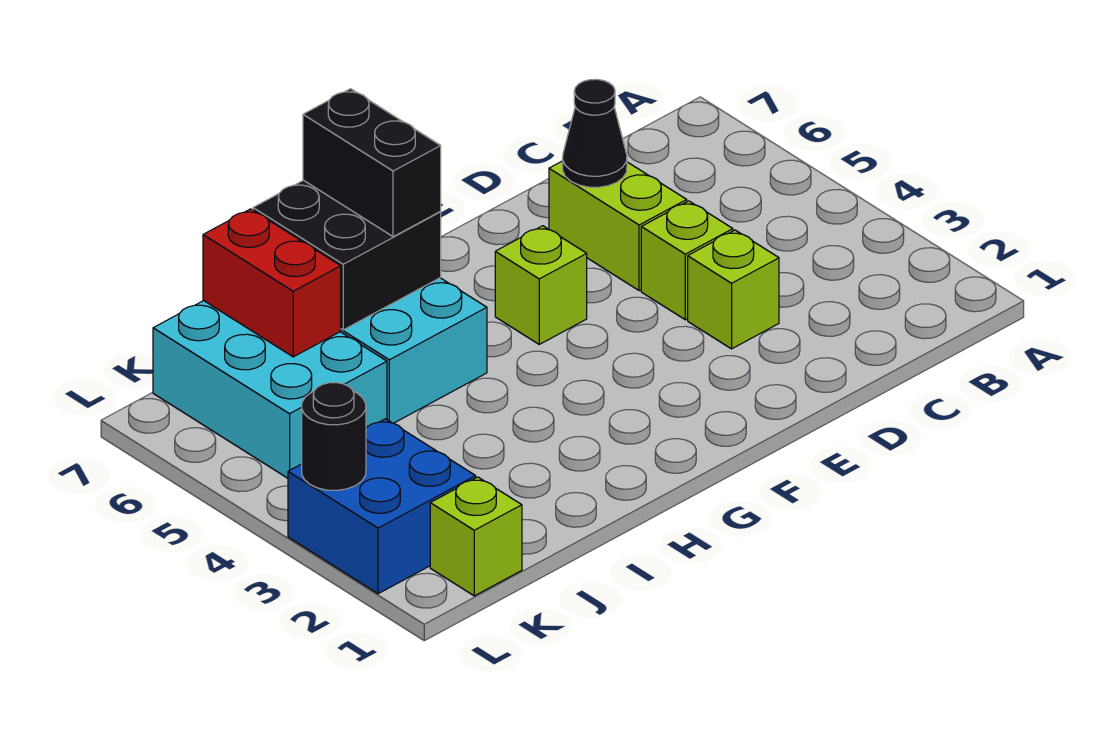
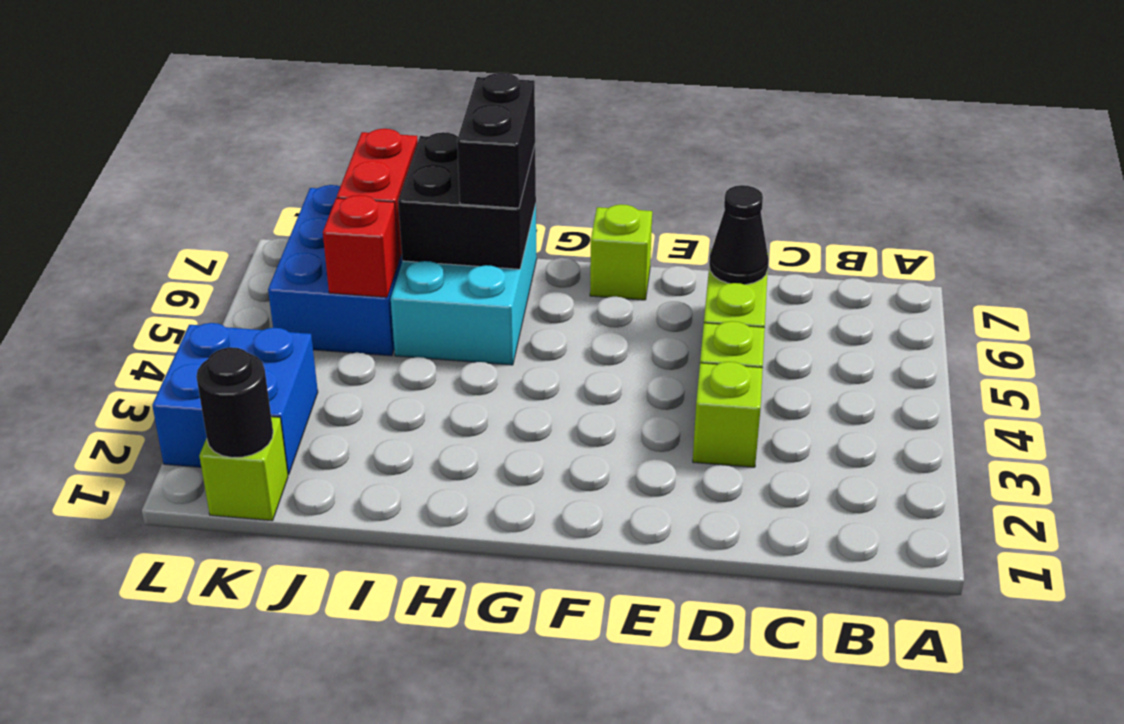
lime 1x1 brick [495,226,587,344] -> lime 1x1 brick moved to [590,204,652,300]
cyan 2x3 brick [153,301,387,478] -> blue 2x3 brick [268,185,402,356]
none -> red 1x1 brick [323,195,399,297]
black 1x1 round brick [302,383,366,490] -> black 1x1 round brick moved to [196,347,273,458]

